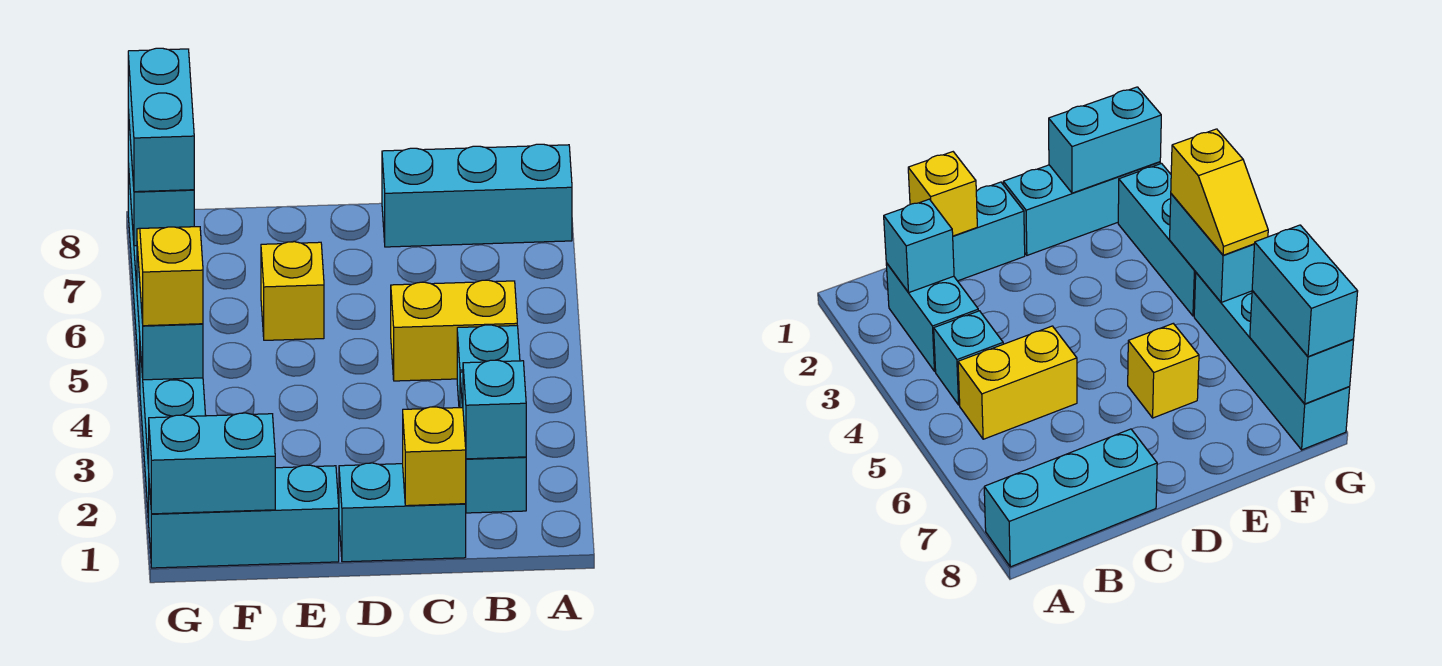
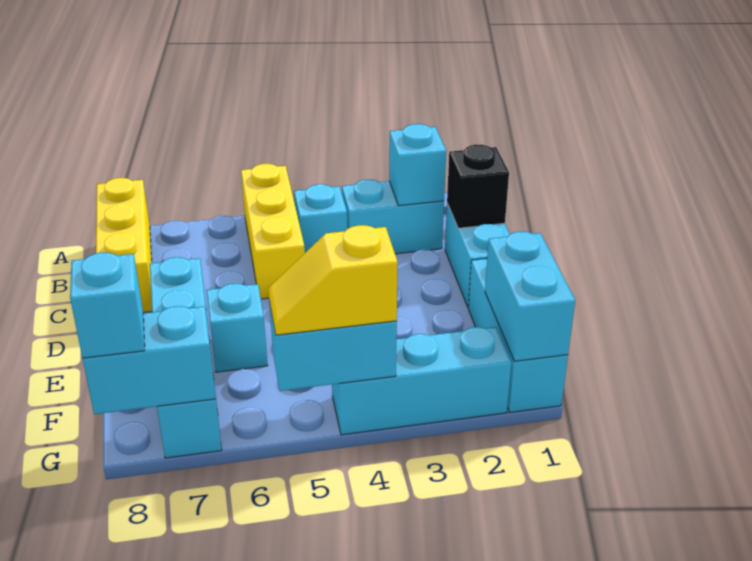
cyan 1x3 brick [382,144,572,247] -> yellow 1x3 brick [96,178,152,312]
yellow 1x2 brick [391,280,517,381] -> yellow 1x3 brick [241,164,305,299]
yellow 1x1 brick [403,407,466,506] -> black 1x1 brick [447,145,509,228]
yellow 1x1 brick [261,242,324,340] -> cyan 1x1 brick [207,283,268,372]
cyan 1x4 brick [1194,273,1350,450] -> cyan 1x4 brick turned to [150,257,222,458]
cyan 1x2 brick [128,48,194,192] -> cyan 1x1 brick [70,253,145,358]

